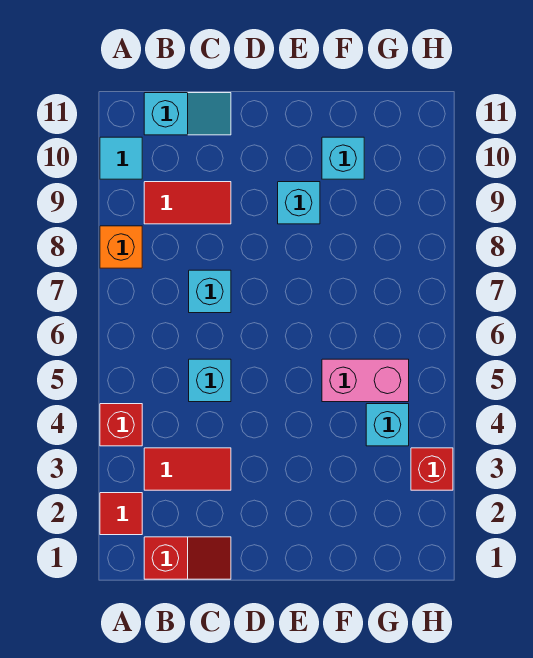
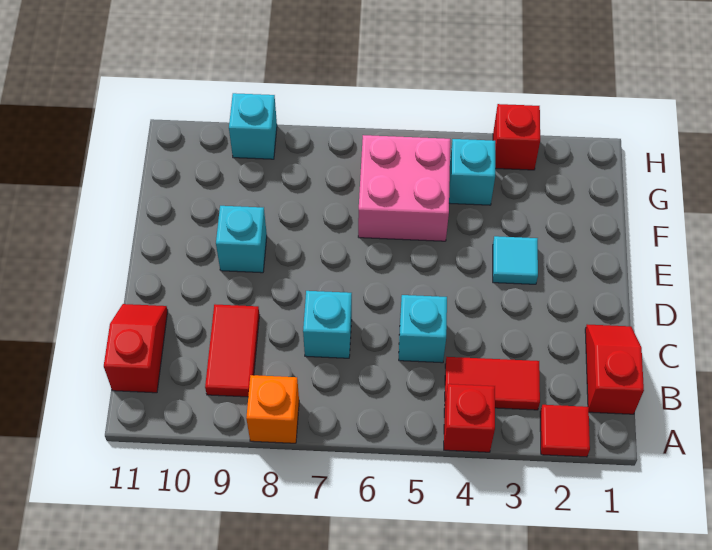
cyan 1x1 tile [100,137,142,179] -> cyan 1x1 tile moved to [493,236,538,284]
red 1x2 tile [144,448,231,490] -> red 1x2 tile turned to [445,357,540,410]
cyan 1x2 slope [144,93,231,135] -> red 1x2 slope [104,304,168,393]
pink 1x2 brick [322,359,409,402] -> pink 2x2 brick [358,135,450,241]
cyan 1x1 brick [322,137,364,179] -> cyan 1x1 brick moved to [229,93,277,159]

